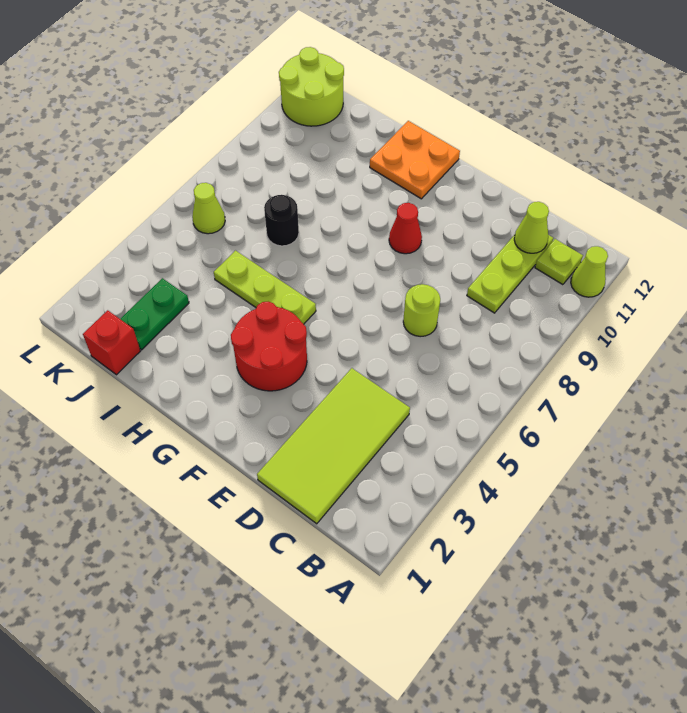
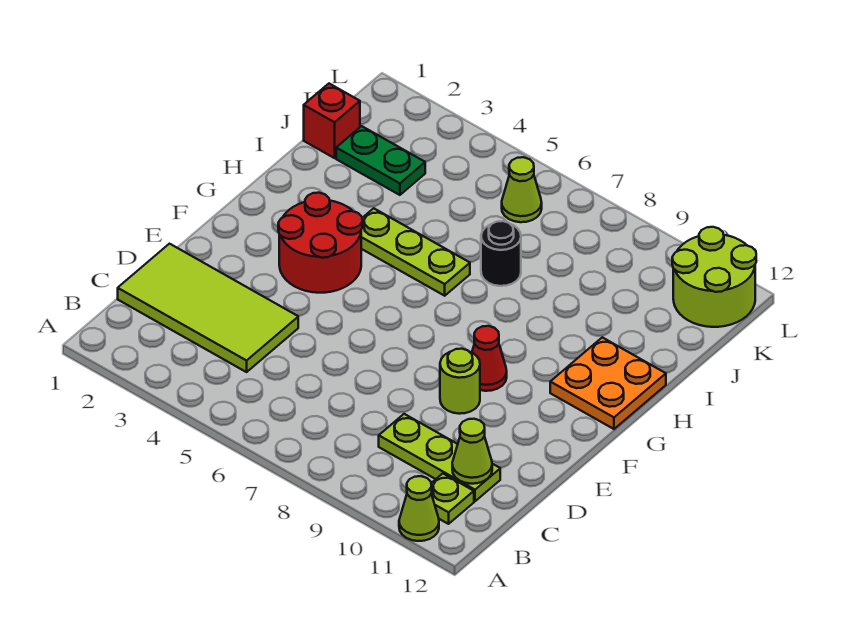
lime 1x1 round brick [403,284,440,337] -> lime 1x1 round brick moved to [440,349,480,414]
lime 1x3 plate [214,251,316,324] -> lime 1x3 plate turned to [361,208,470,296]

